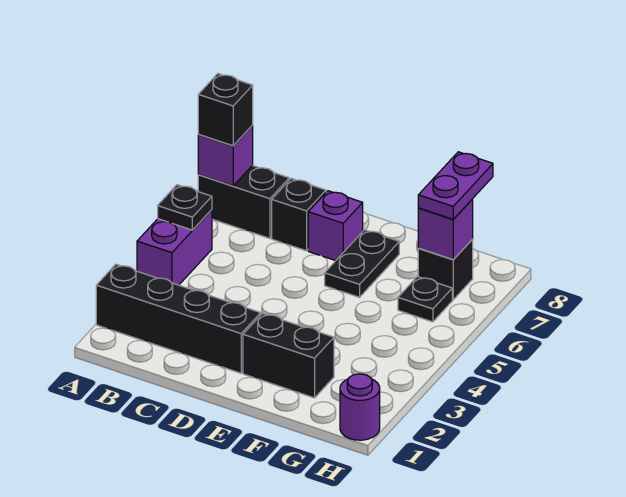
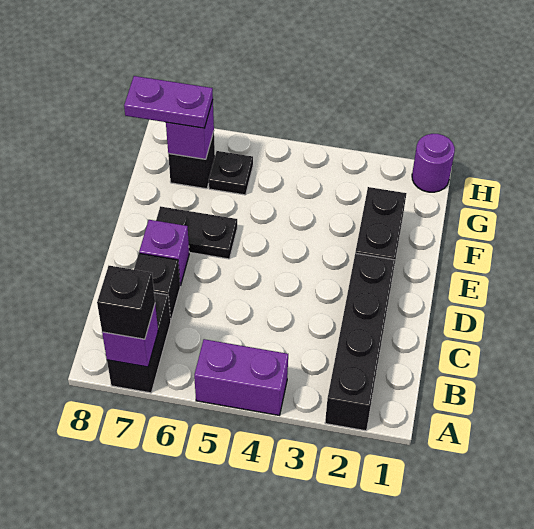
black 1x1 plate [158,185,212,230] -> none

